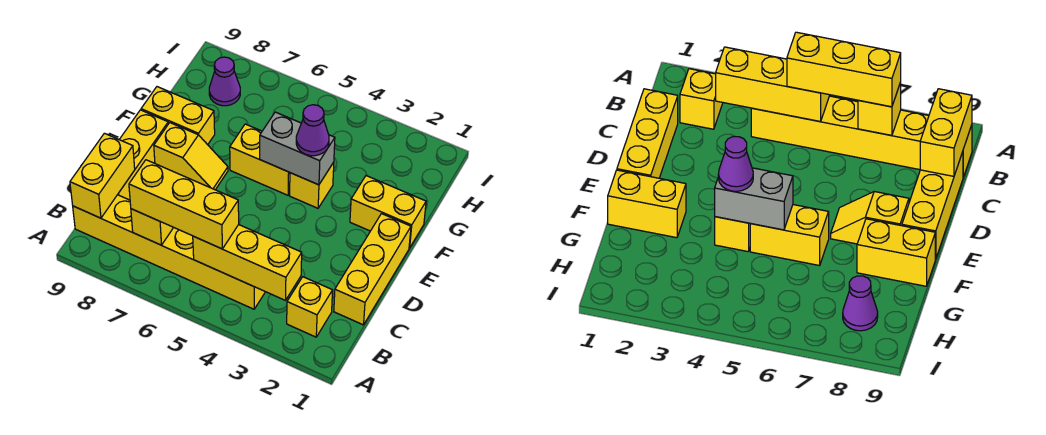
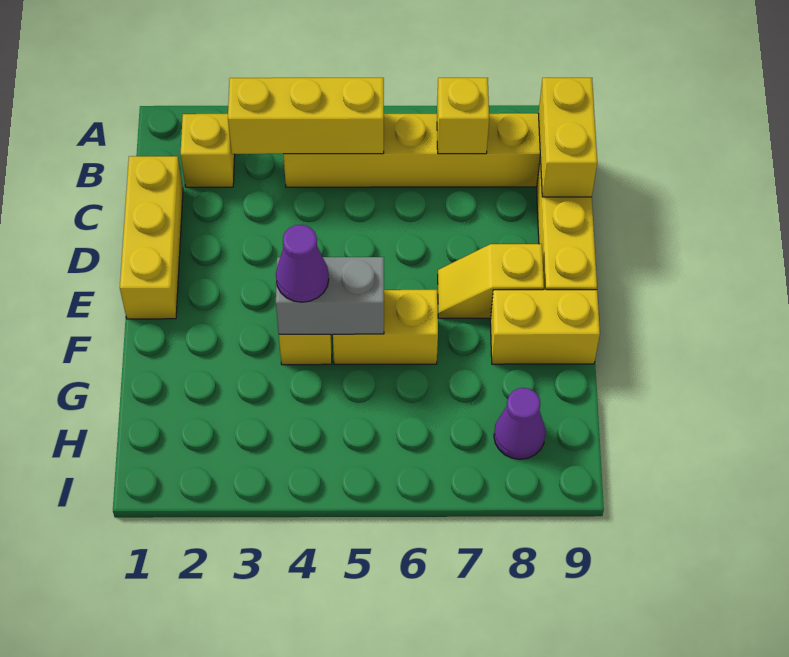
yellow 1x3 brick [129,160,239,249] -> none
yellow 1x2 brick [350,176,426,248] -> none

